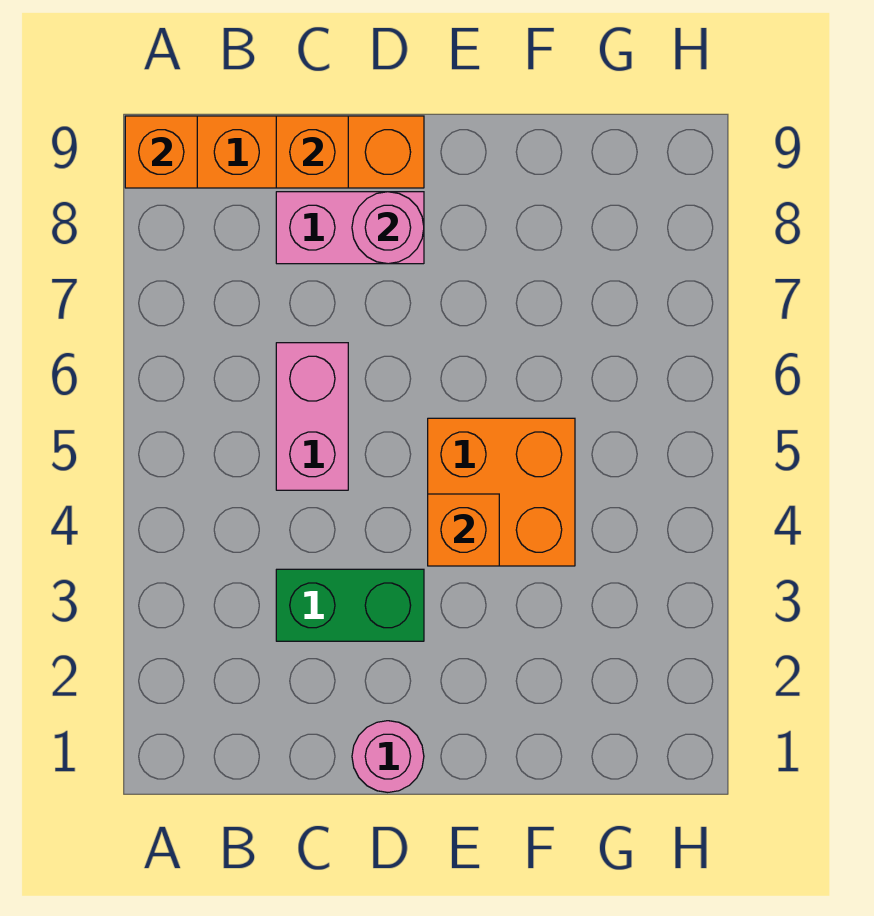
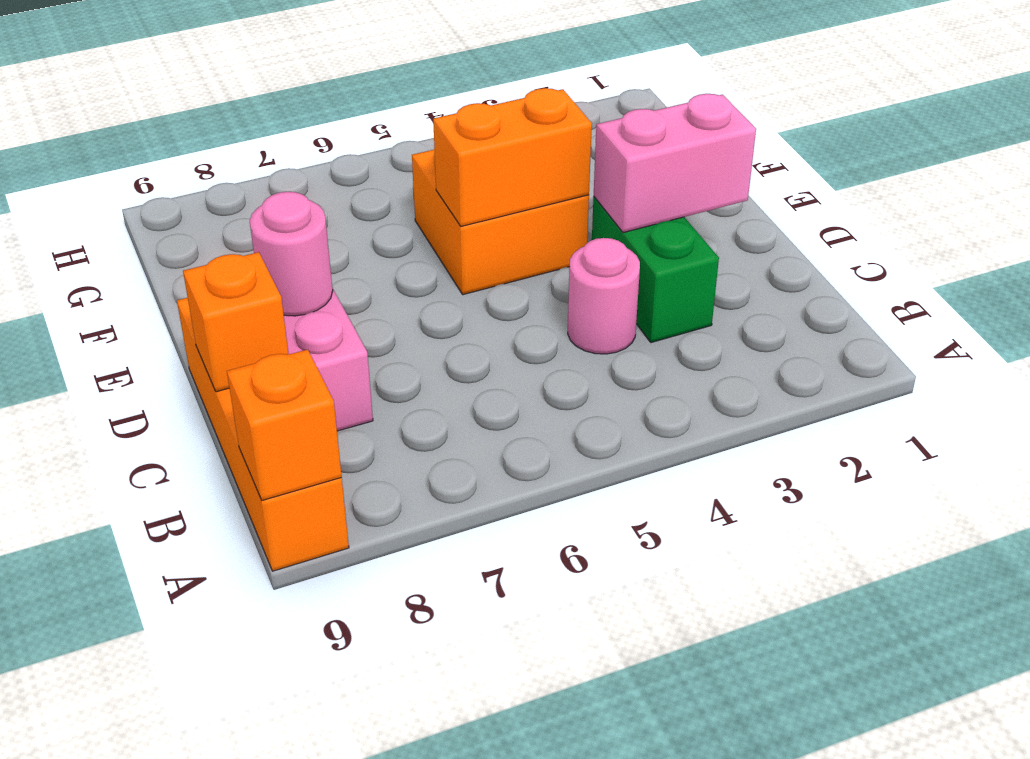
pink 1x2 brick [276,343,348,490] -> pink 1x2 brick moved to [594,94,756,233]
pink 1x1 round brick [352,721,424,792] -> pink 1x1 round brick moved to [568,238,640,354]
orange 1x1 brick [428,494,499,566] -> orange 1x2 brick [433,88,592,226]

